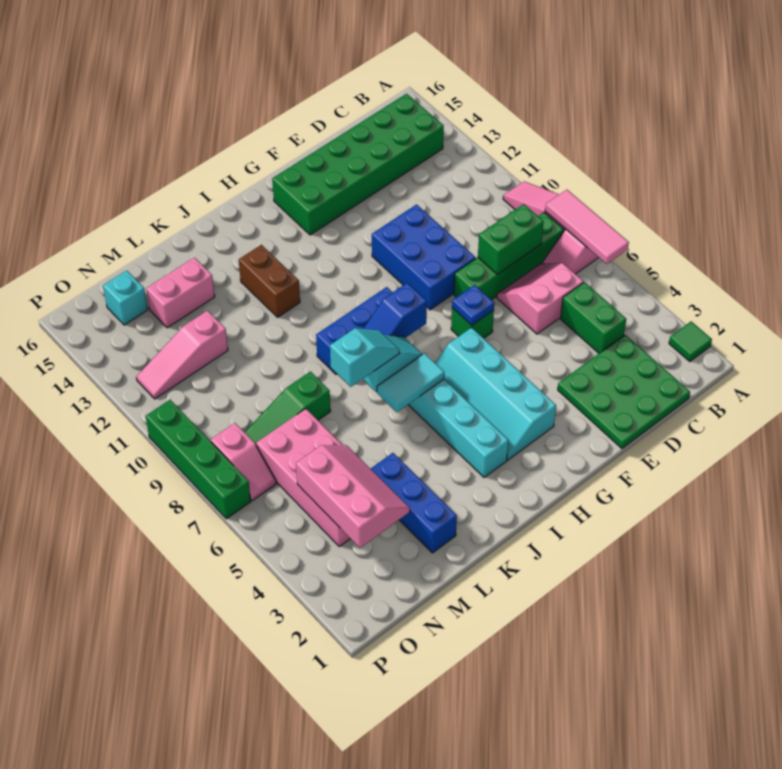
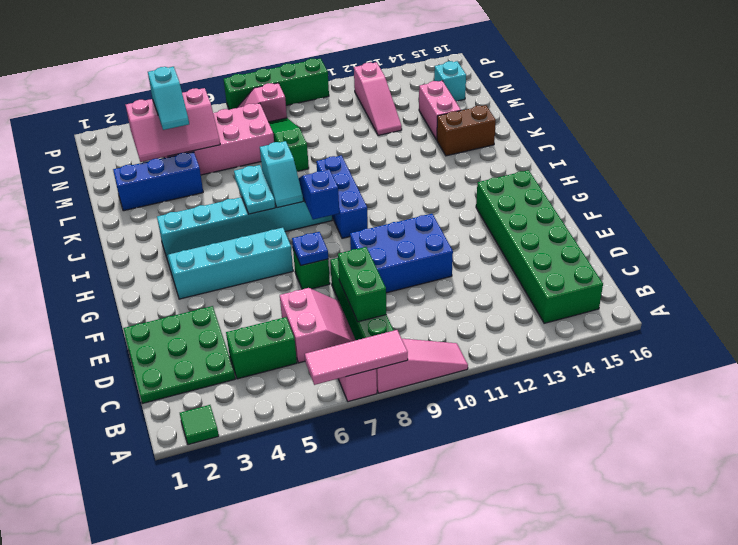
cyan 1x2 tile [377,353,444,412] -> cyan 1x2 plate [234,165,275,214]
cyan 1x2 slope [330,328,399,387] -> cyan 1x2 slope moved to [148,67,189,130]
brown 1x2 brick [239,245,300,317] -> brown 1x2 brick moved to [437,105,496,156]
pink 1x3 slope [136,311,228,399] -> pink 1x3 slope turned to [354,62,402,135]

